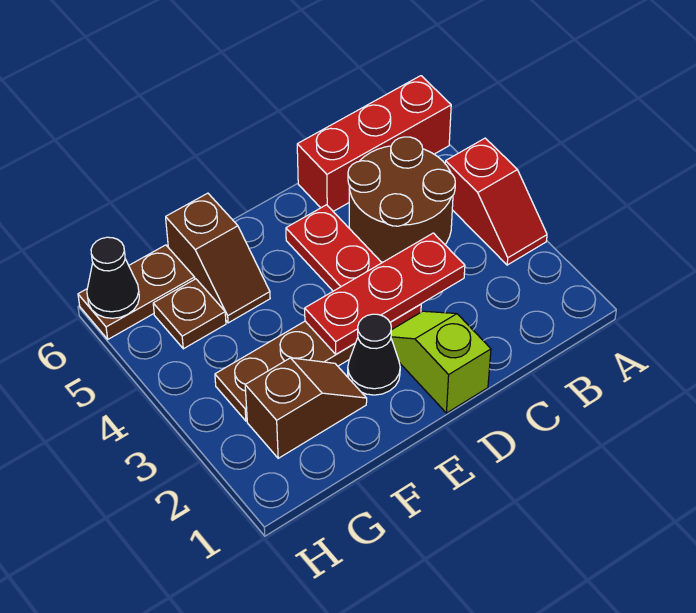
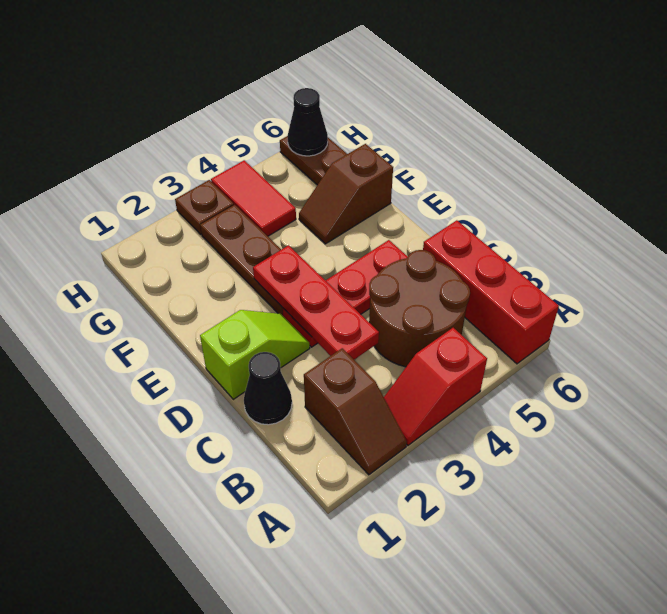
black 1x1 cone [348,314,400,395] -> black 1x1 cone moved to [244,352,292,425]
brown 1x2 slope [245,358,367,458] -> brown 1x2 slope moved to [304,348,407,475]
none -> red 1x2 tile [211,160,296,236]
brown 1x1 plate [153,279,226,349] -> brown 1x1 plate moved to [175,180,234,234]

